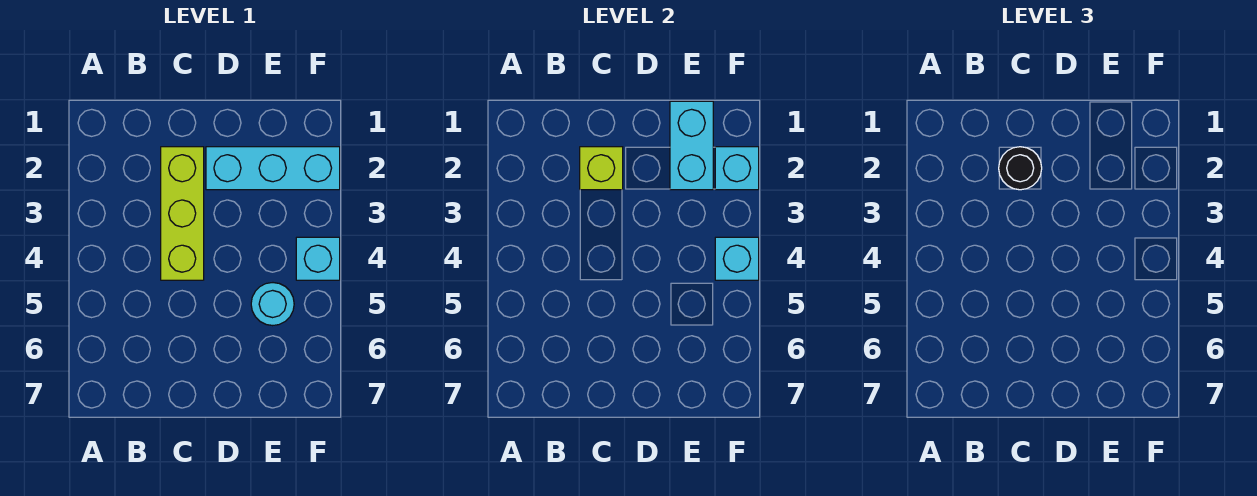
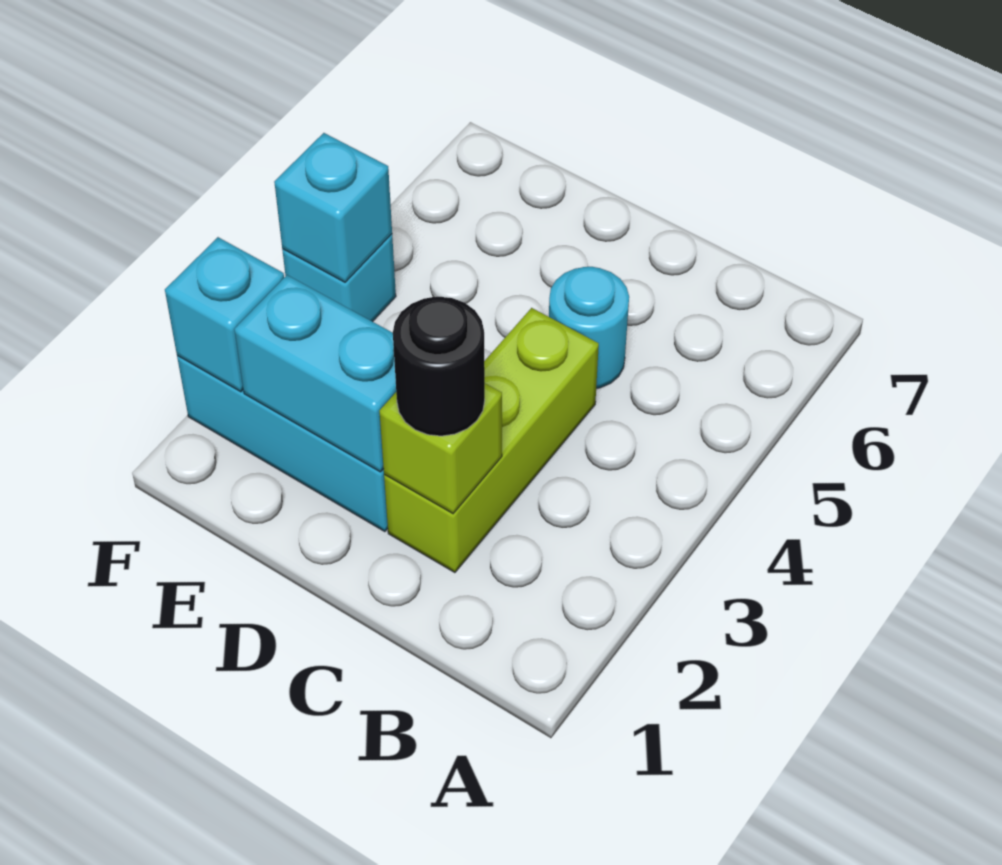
cyan 1x2 brick [670,101,713,190] -> cyan 1x2 brick turned to [234,275,396,472]
cyan 1x1 round brick [251,283,294,326] -> cyan 1x1 round brick moved to [549,267,629,388]

